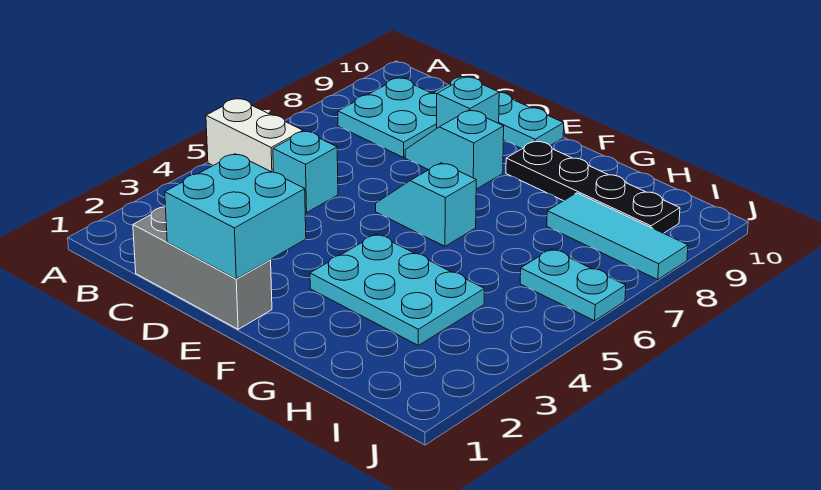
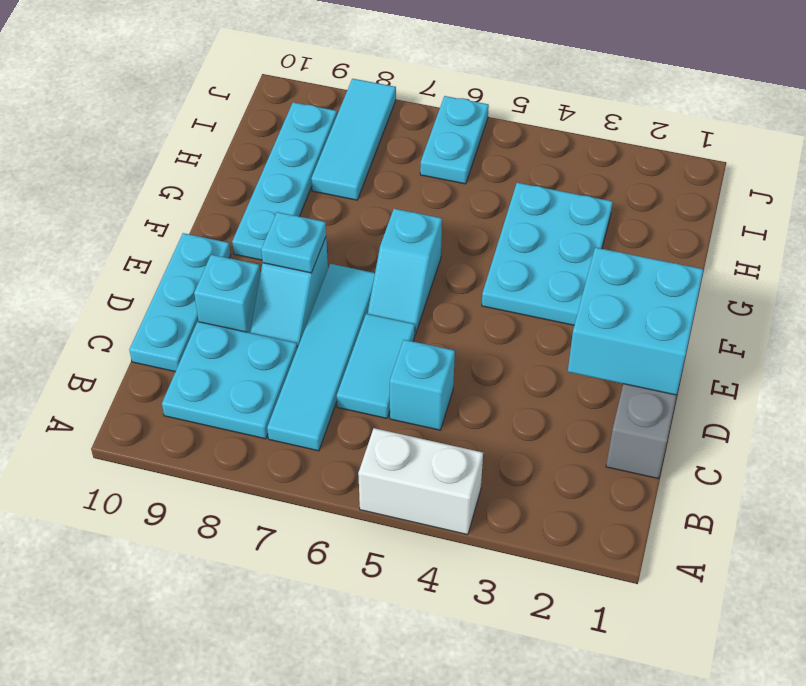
white 1x2 brick [206,99,303,172] -> white 1x2 brick turned to [358,428,483,535]
none -> cyan 1x4 tile [267,264,375,451]
none -> cyan 1x2 tile [337,314,415,418]
none -> cyan 1x1 plate [261,212,326,273]
black 1x4 plate [506,141,680,233] -> cyan 1x4 plate [232,102,337,260]

